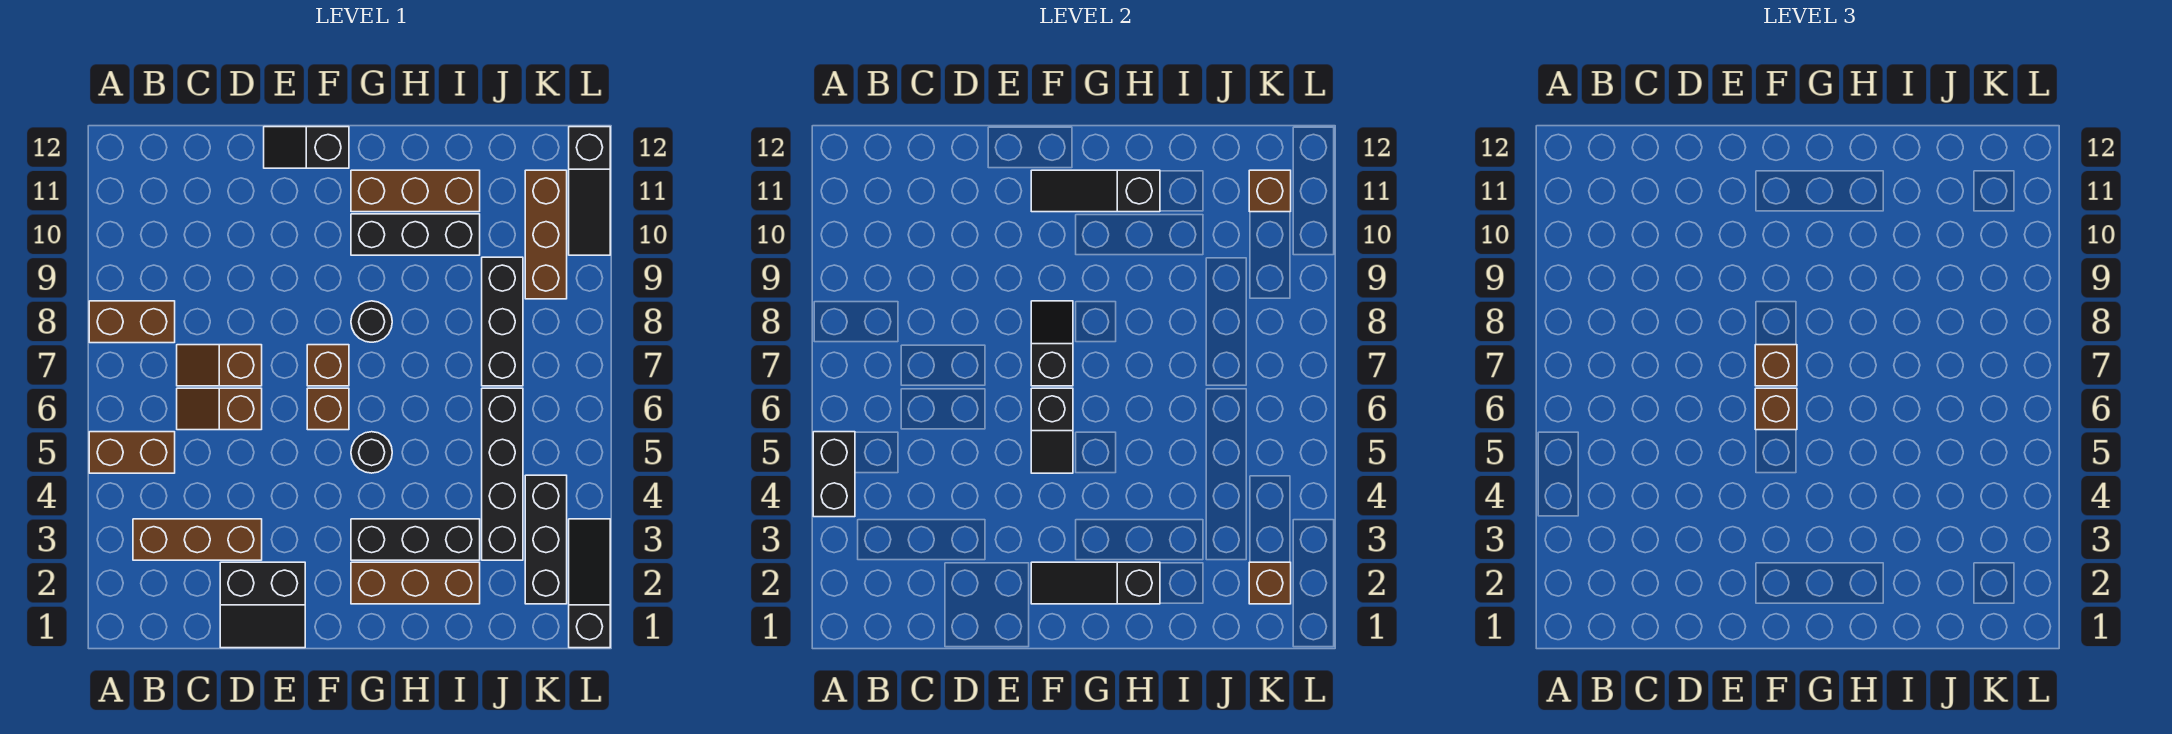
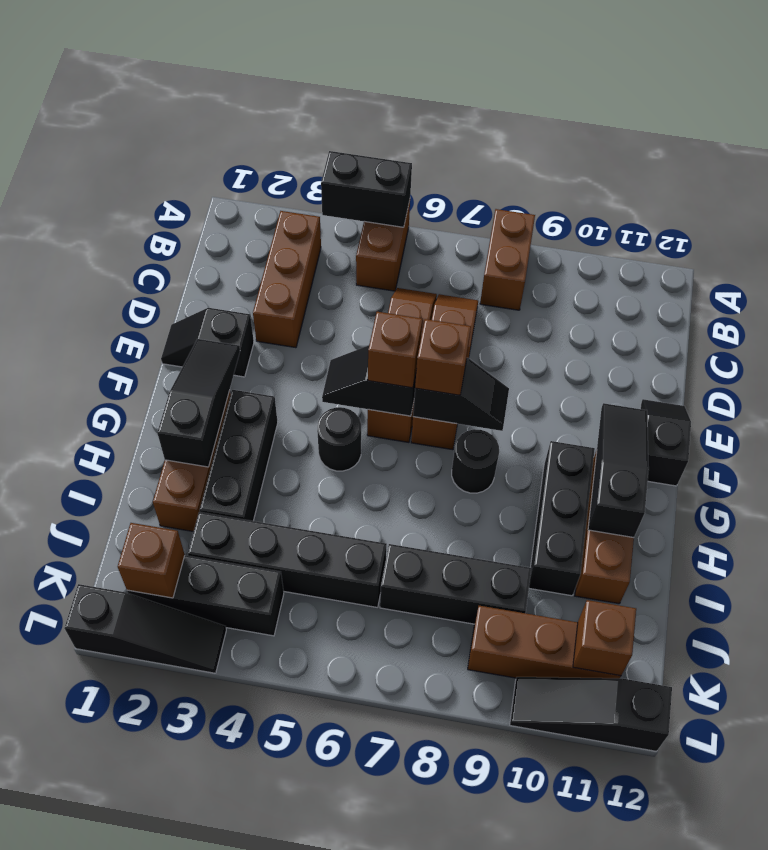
black 2x2 slope [220,562,305,648] -> black 1x2 slope [161,308,254,377]

